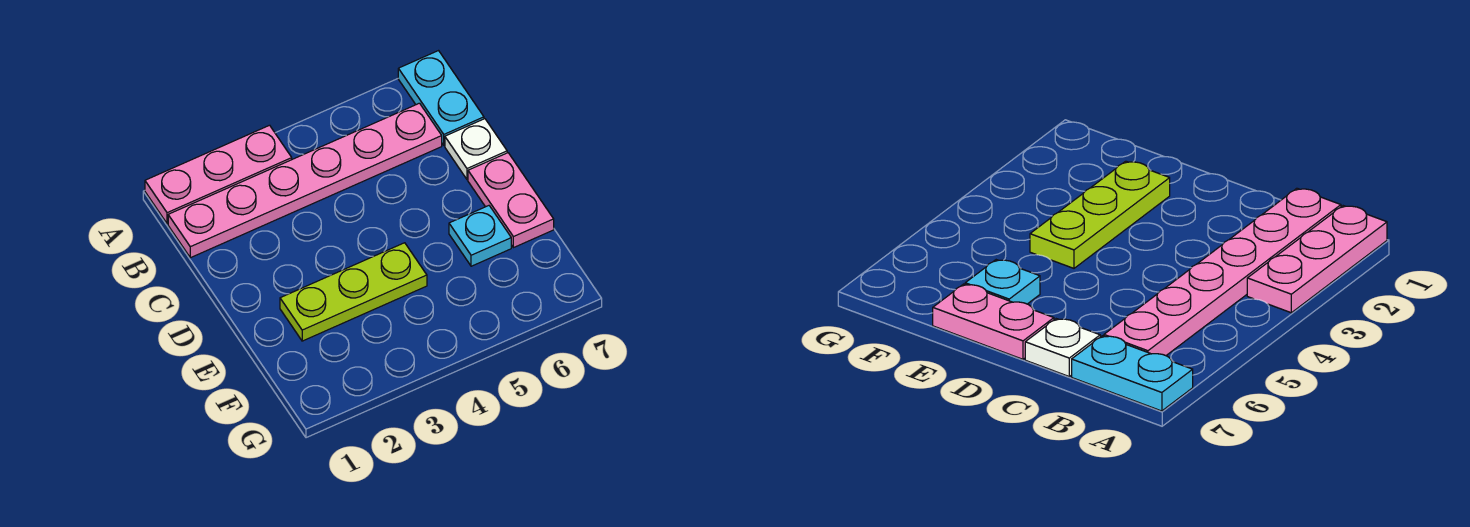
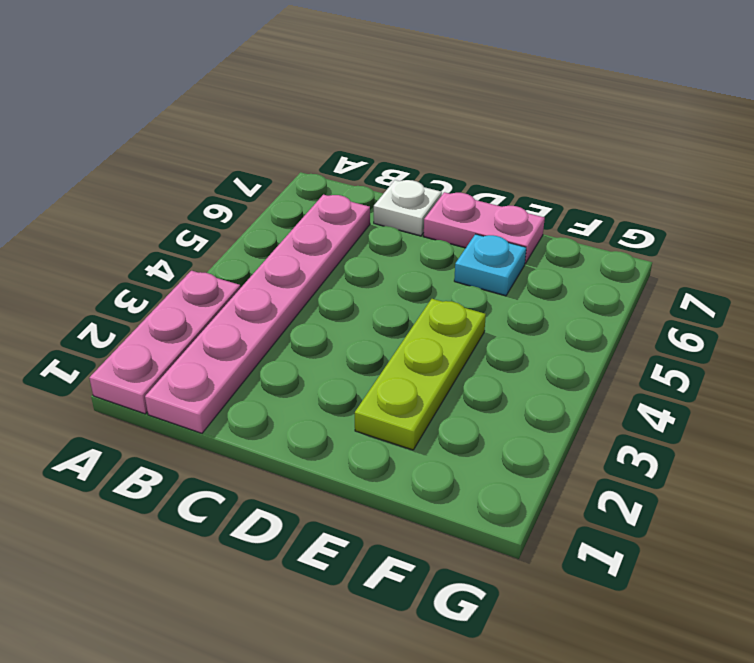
cyan 1x2 plate [398,51,484,145] -> none

